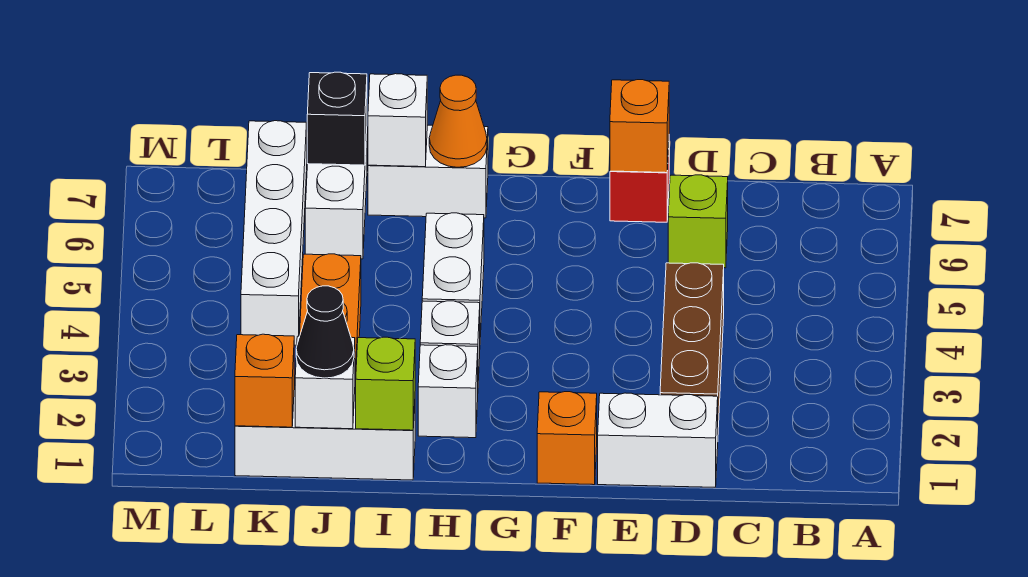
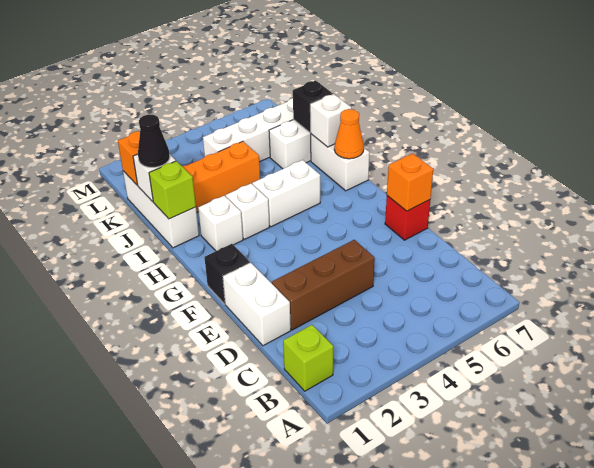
lime 1x1 brick [668,175,728,268] -> lime 1x1 brick moved to [283,325,333,391]
orange 1x1 brick [537,392,597,485] -> black 1x1 brick [204,244,250,304]

